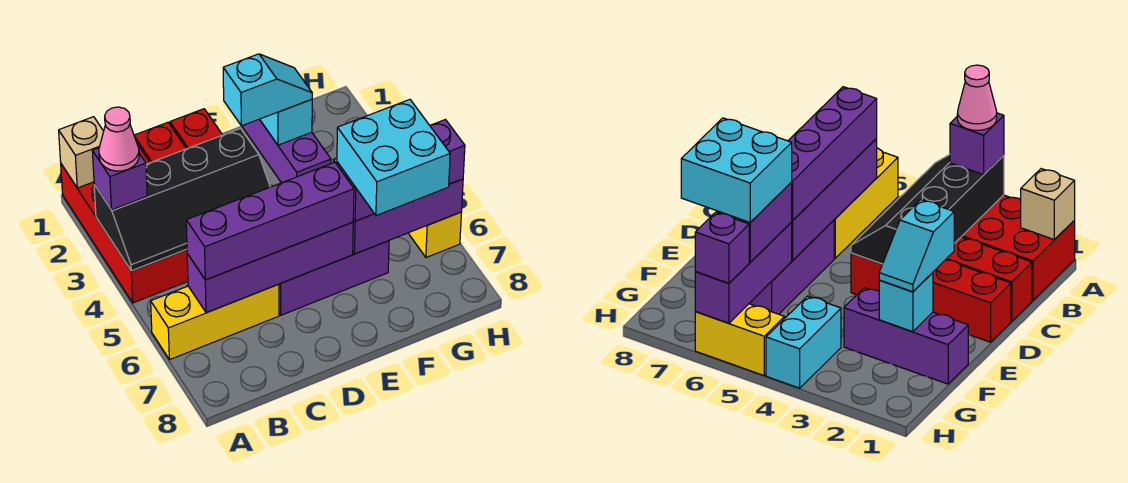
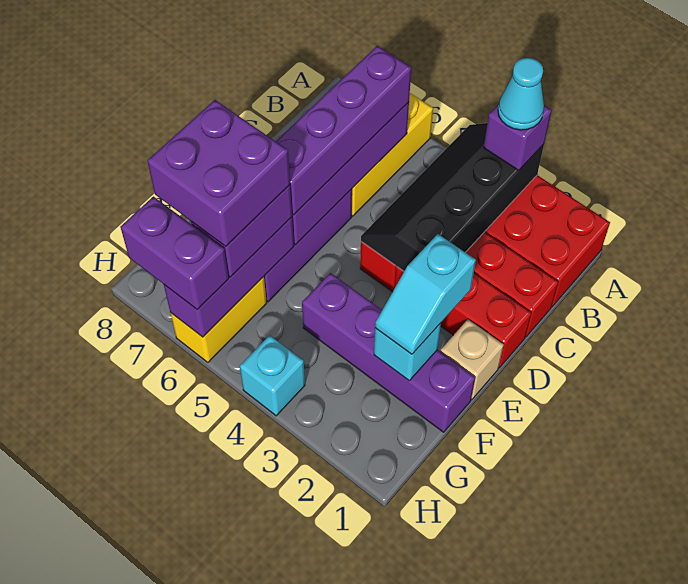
tan 1x1 brick [59,117,104,188] -> tan 1x1 brick moved to [440,320,504,400]
pink 1x1 cone [99,107,139,171] -> cyan 1x1 cone [498,58,544,130]
purple 1x3 brick [242,119,331,183] -> purple 1x4 brick [302,273,475,432]
cyan 2x2 brick [337,100,450,216] -> purple 2x2 brick [148,100,290,247]
cyan 1x2 brick [766,296,841,388] -> cyan 1x1 brick [240,335,305,416]
yellow 1x2 brick [408,212,462,257] -> yellow 1x2 brick turned to [171,277,267,362]
purple 1x1 brick [430,120,465,184] -> purple 1x2 brick [120,197,229,310]

